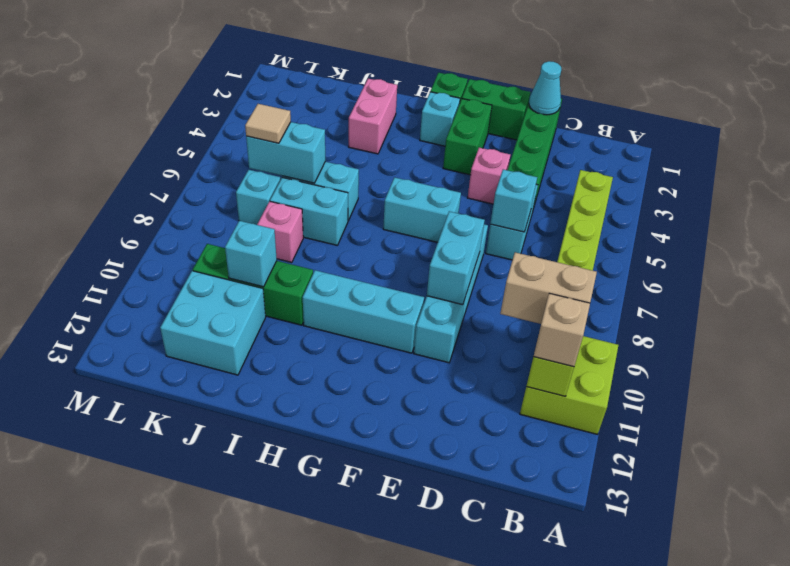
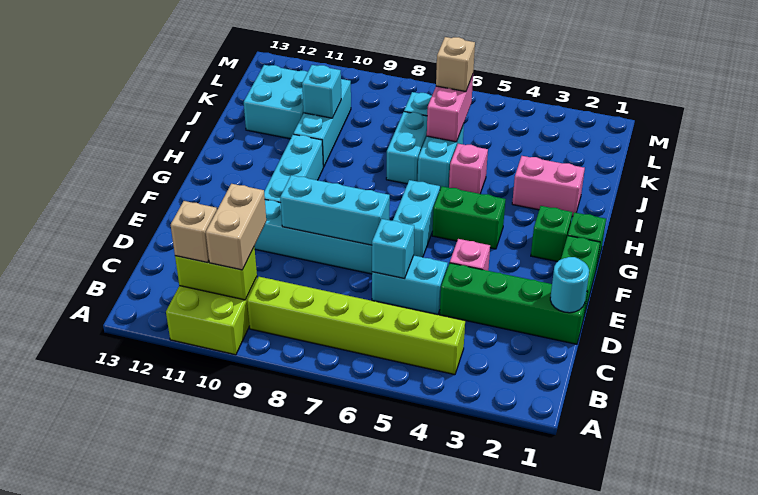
cyan 1x1 cone [529,61,561,115] -> cyan 1x1 round brick [550,257,589,313]
cyan 1x2 brick [427,211,485,305] -> cyan 1x3 brick [280,175,390,245]
green 1x2 brick [443,99,492,175] -> green 1x2 brick moved to [432,186,506,249]
cyan 1x1 brick [420,92,460,146] -> green 1x1 brick [531,206,572,262]
green 1x3 brick [193,244,313,325] -> cyan 1x3 brick [293,79,351,167]
cyan 1x2 brick [246,122,325,183] -> pink 1x2 brick [427,75,473,142]
pink 1x1 brick [257,201,303,263] -> pink 1x1 brick moved to [449,144,488,194]
tan 1x1 tile [245,104,291,143] -> tan 1x1 brick [436,37,475,92]

